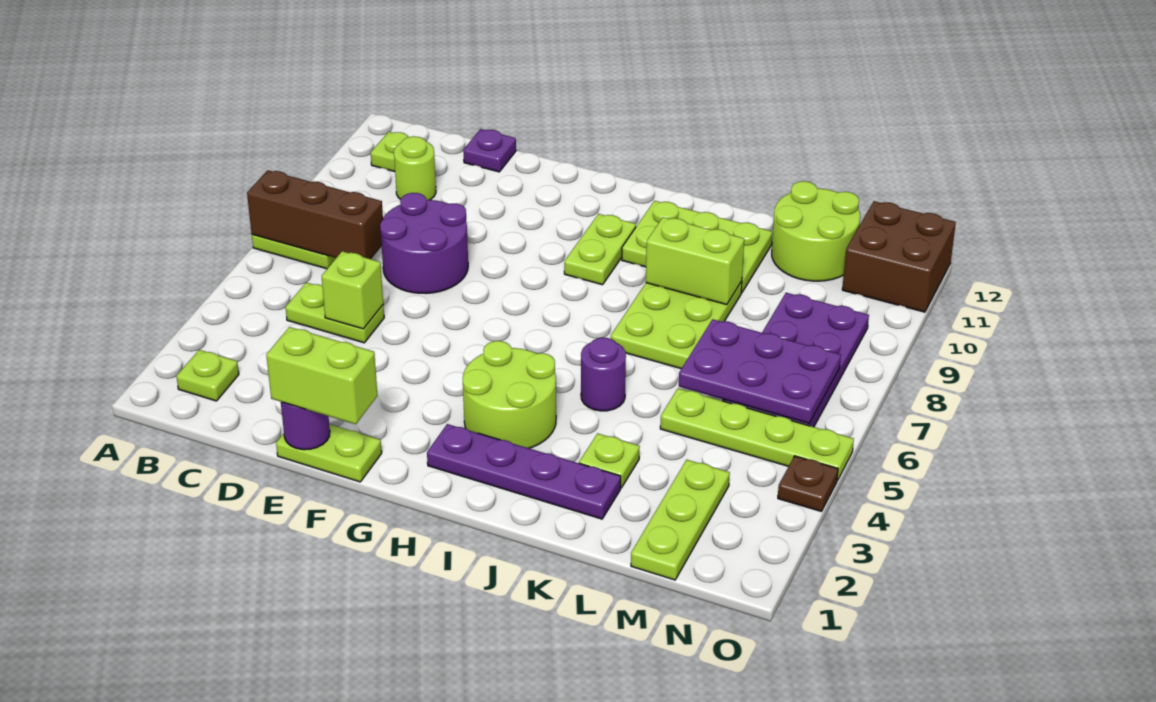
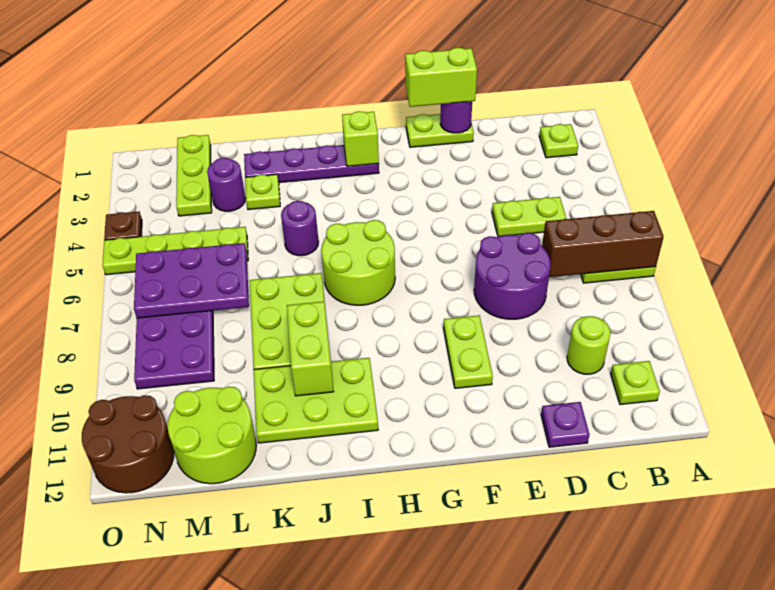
lime 1x1 brick [322,251,383,329] -> lime 1x1 brick moved to [342,111,379,166]
lime 2x2 round brick [463,341,556,448] -> lime 2x2 round brick moved to [321,220,395,305]
lime 1x2 plate [564,214,636,285] -> lime 1x2 plate moved to [443,315,493,388]
lime 1x2 brick [646,217,744,305] -> lime 1x2 brick turned to [287,301,334,396]
none -> purple 1x1 round brick [207,158,246,211]
brown 2x2 brick [842,201,956,312] -> brown 2x2 round brick [82,395,174,493]

